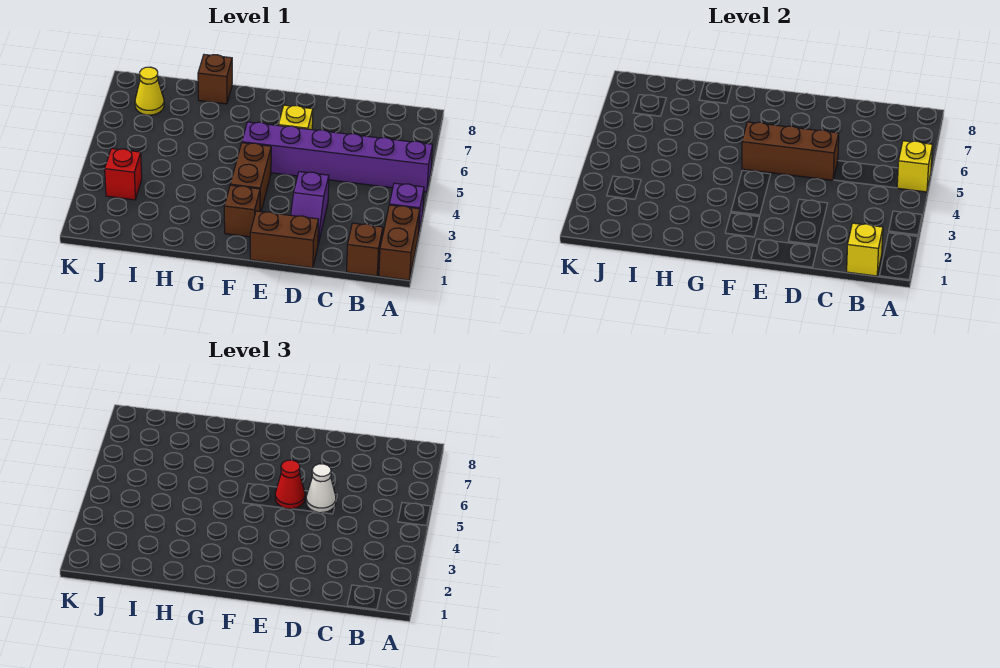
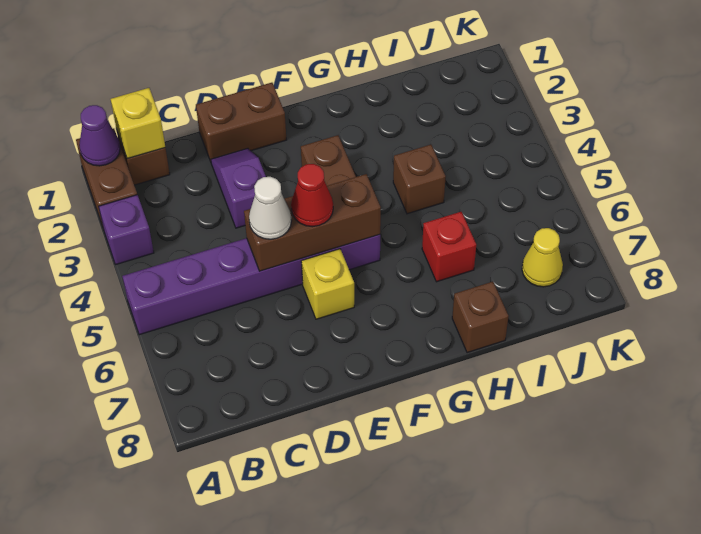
none -> purple 1x1 cone [79,105,120,166]
yellow 1x1 brick [897,141,933,192] -> none
brown 1x1 brick [224,185,260,237] -> brown 1x1 brick moved to [393,144,446,214]
red 1x1 brick [105,148,142,200] -> red 1x1 brick moved to [422,212,476,282]

